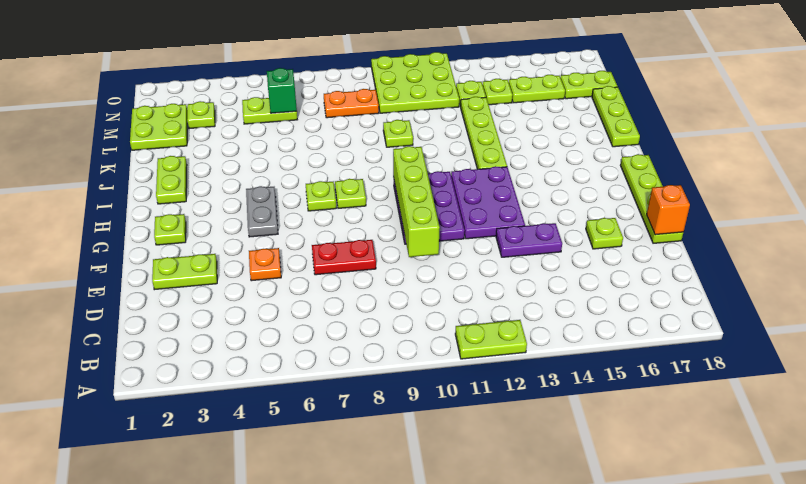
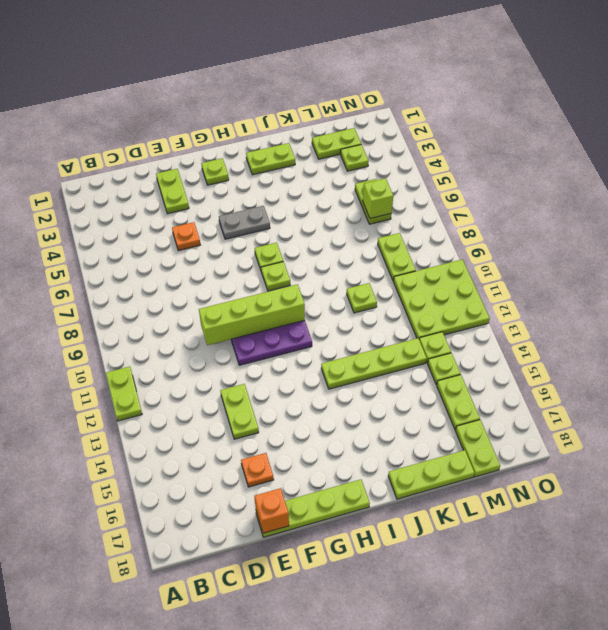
red 1x2 plate [312,240,376,275] -> none
purple 1x2 plate [496,223,562,257] -> lime 1x2 plate [220,384,259,439]
lime 1x1 plate [586,218,623,249] -> orange 1x1 plate [241,453,274,487]
purple 2x3 plate [451,166,525,239] -> none
lime 2x2 plate [130,104,187,150] -> lime 1x2 plate [312,128,361,159]
green 1x1 brick [267,68,297,113] -> lime 1x1 brick [363,178,393,219]
orange 1x2 plate [324,89,379,118] -> lime 1x2 plate [378,233,416,281]

